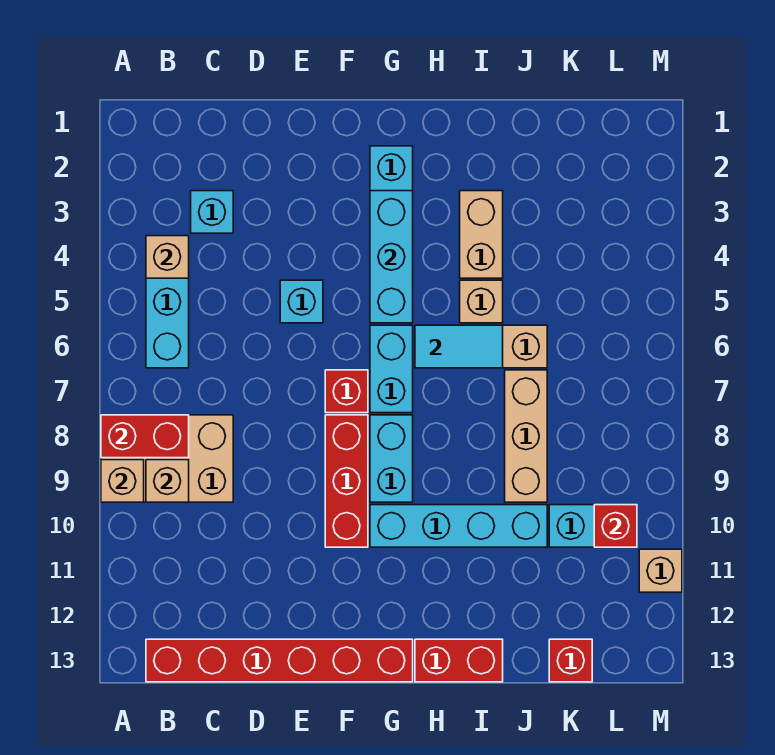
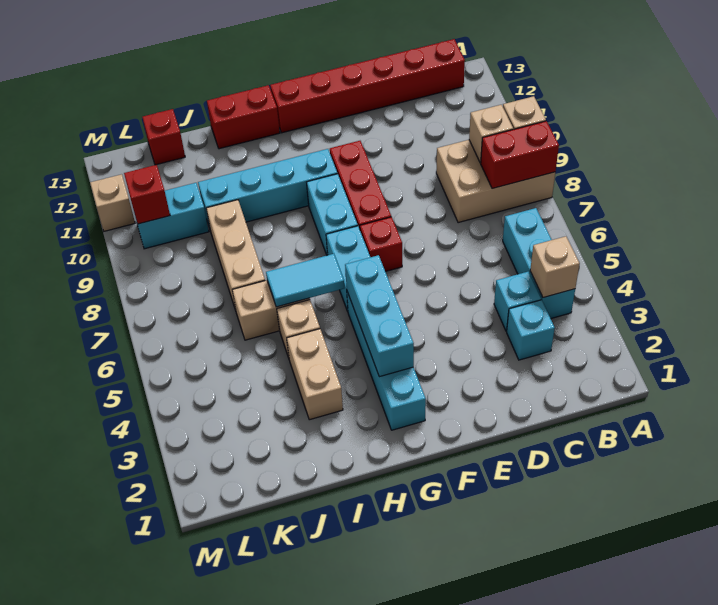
cyan 1x1 brick [280,280,323,323] -> cyan 1x1 brick moved to [494,272,541,331]

